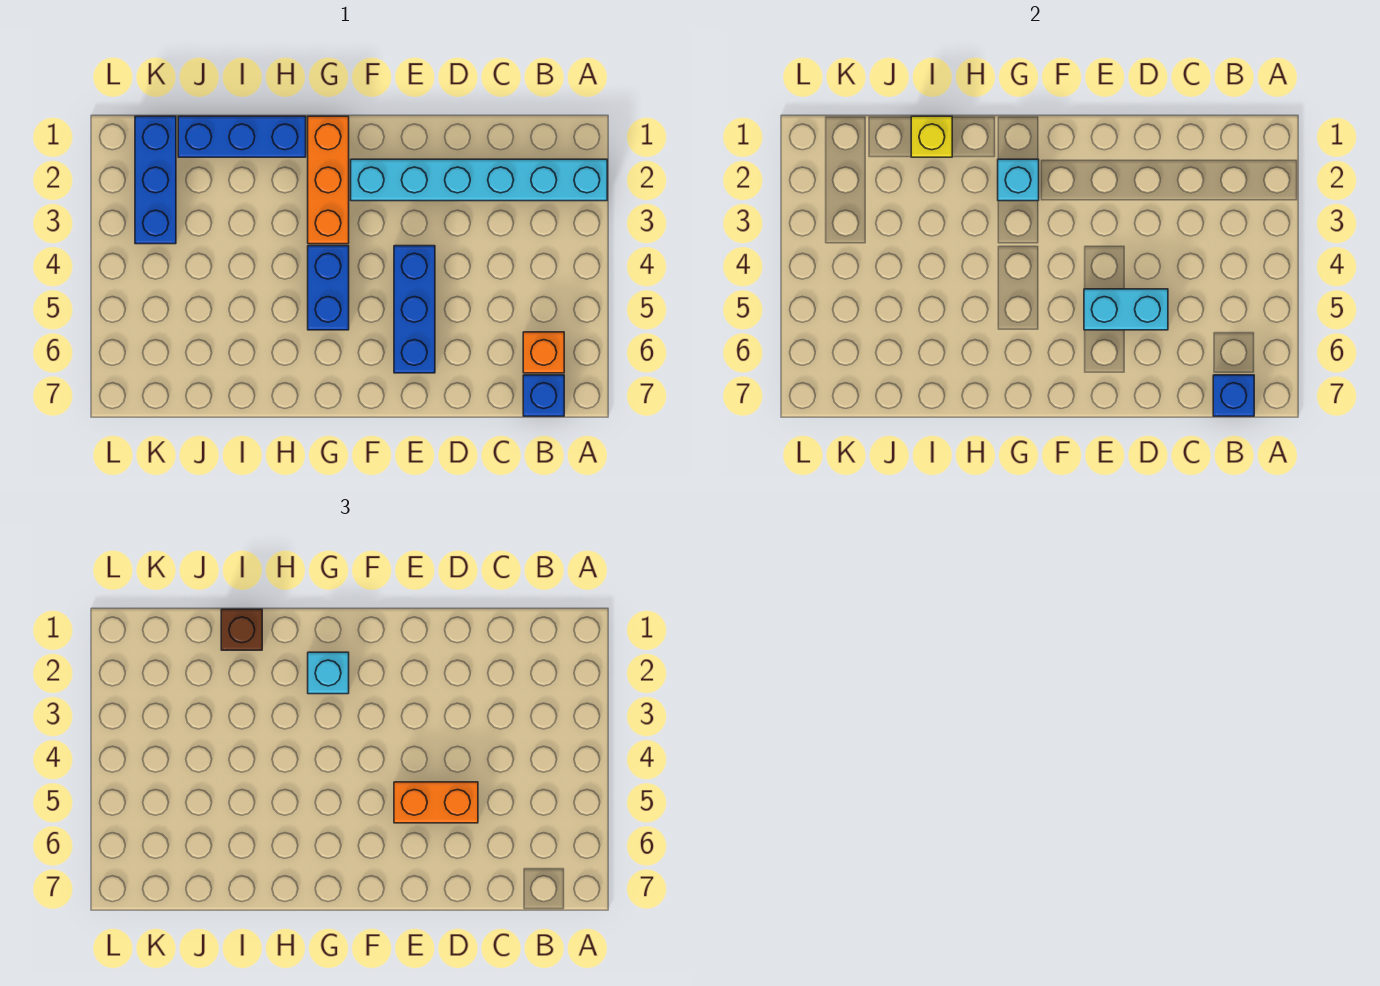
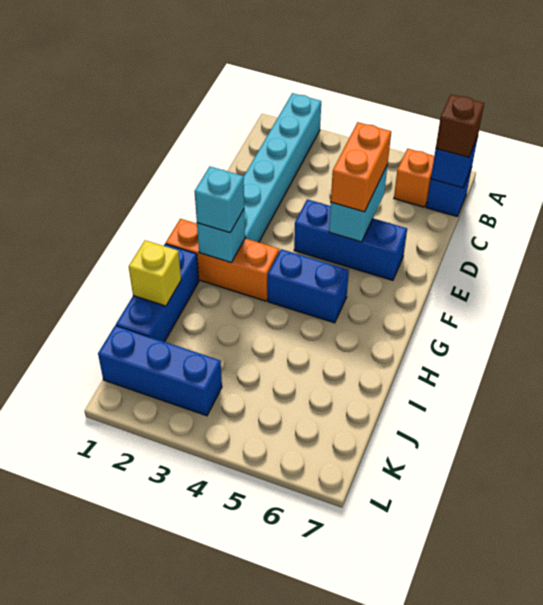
brown 1x1 brick [221,609,262,650] -> brown 1x1 brick moved to [436,94,484,157]

